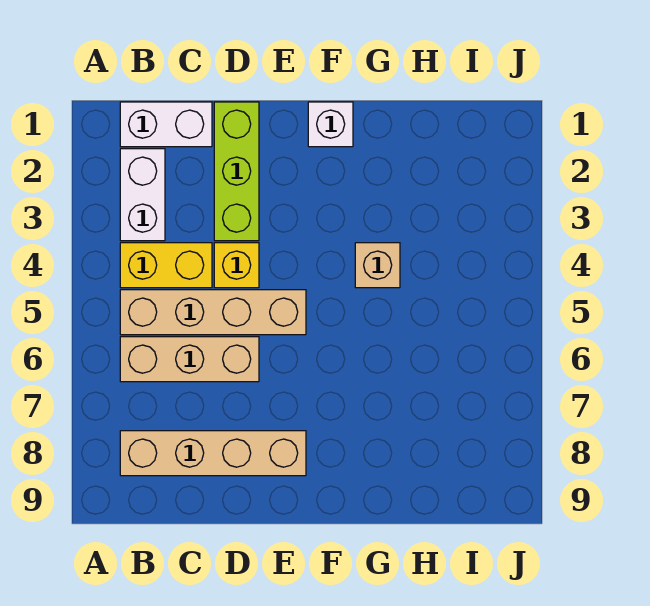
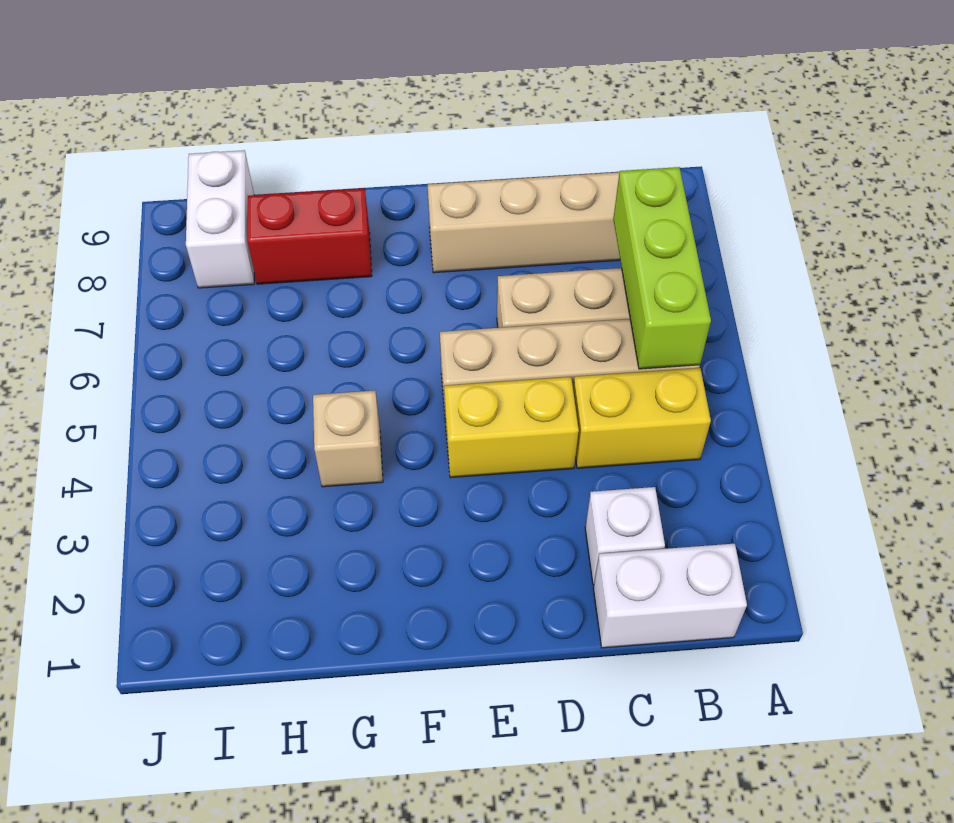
white 1x2 brick [120,149,165,241] -> white 1x2 brick moved to [186,150,254,288]
lime 1x3 brick [214,102,259,241] -> lime 1x3 brick moved to [613,167,711,369]
yellow 1x1 brick [214,243,259,288] -> yellow 1x2 brick [444,377,579,478]
white 1x1 brick [308,102,353,147] -> white 1x1 brick moved to [585,487,665,585]
none -> red 1x2 brick [247,188,372,284]

